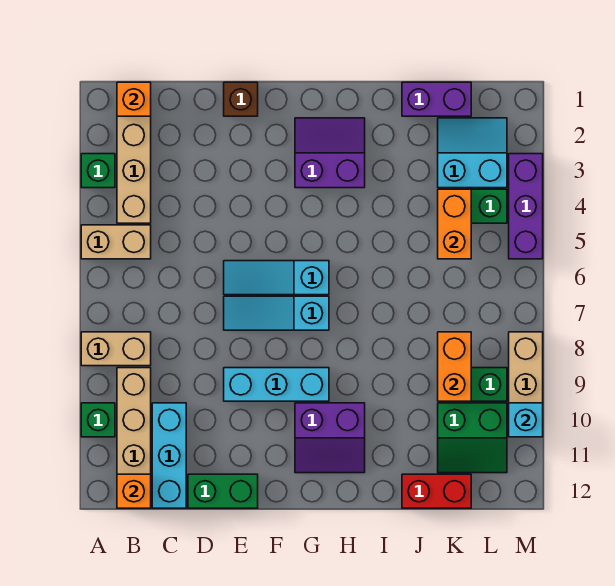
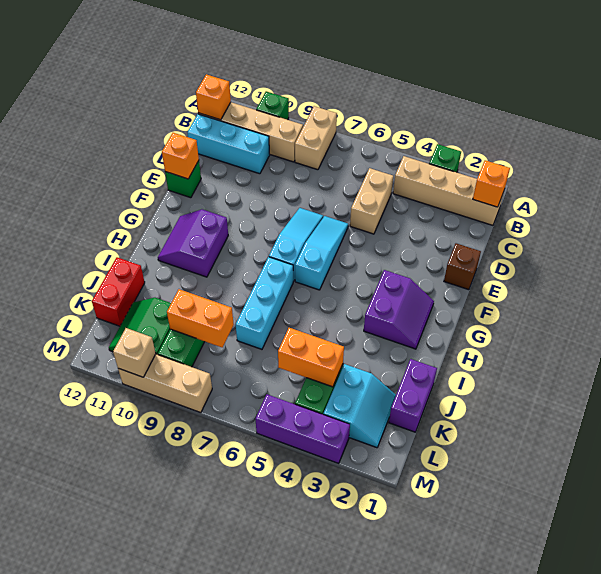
tan 1x2 brick [81,225,151,259] -> tan 1x2 brick moved to [350,168,393,234]
green 1x2 brick [188,474,258,508] -> green 1x1 brick [165,161,201,198]
cyan 1x3 brick [224,368,329,401] -> cyan 1x3 brick moved to [236,257,293,349]
none -> orange 1x1 brick [162,133,199,179]
cyan 1x1 brick [509,403,543,437] -> tan 1x1 brick [113,328,156,377]

